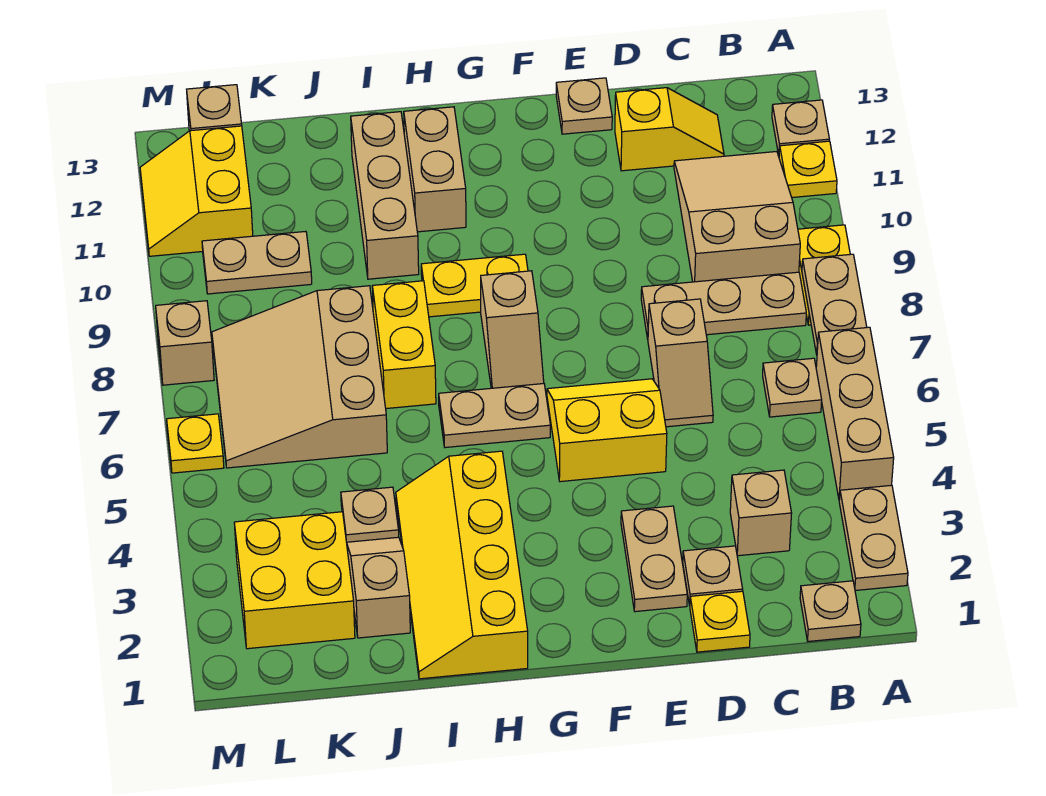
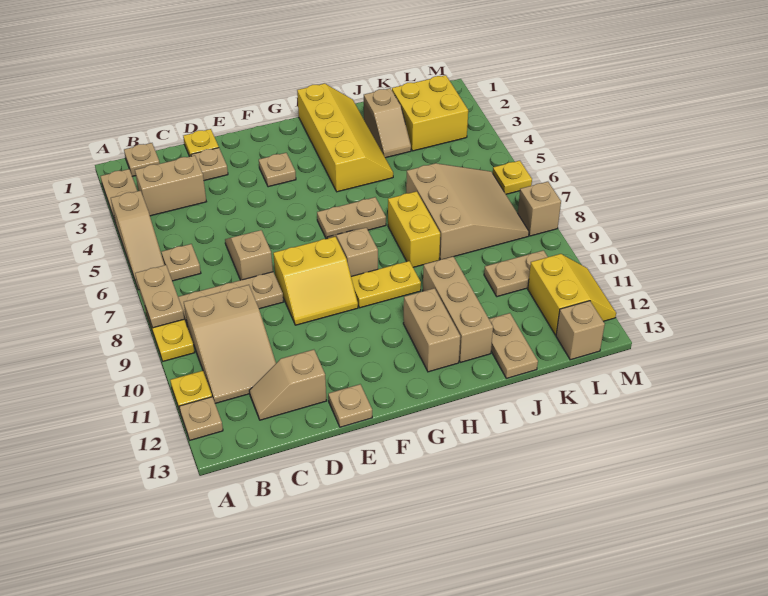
tan 1x3 brick [816,327,894,500] -> tan 1x3 slope [111,191,164,290]
tan 1x1 brick [730,470,792,556] -> tan 1x2 brick [135,155,206,216]
yellow 1x2 slope [615,88,724,171] -> tan 1x2 slope [249,350,327,420]
tan 1x2 plate [621,506,687,612] -> tan 1x2 plate moved to [489,313,538,378]
yellow 2x2 slope [547,379,667,482] -> yellow 2x2 slope moved to [273,237,358,325]
tan 1x1 plate [341,487,399,542] -> tan 1x1 plate moved to [259,153,296,187]

